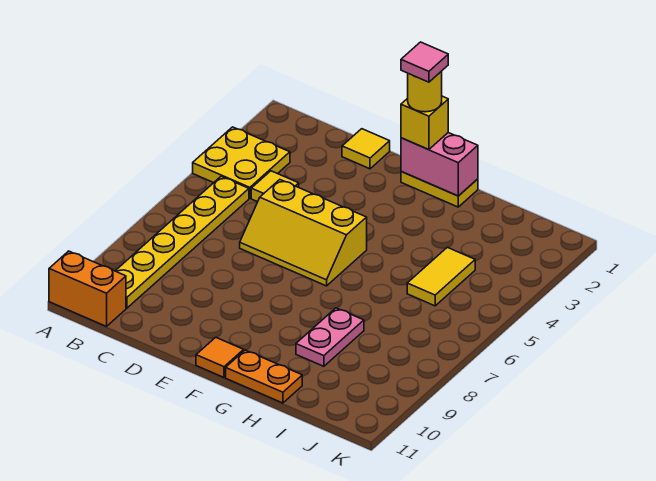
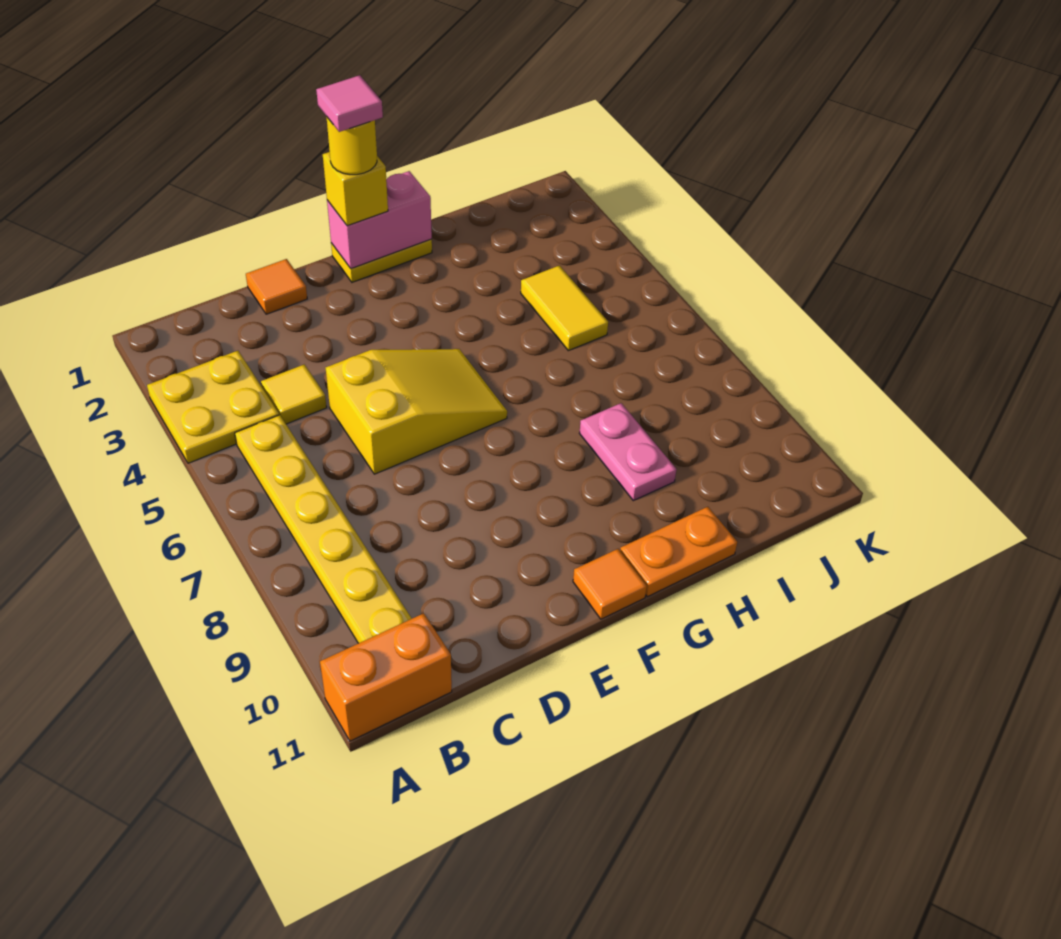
yellow 1x1 tile [342,129,390,169] -> orange 1x1 tile [246,259,307,314]
yellow 2x3 slope [240,180,367,286] -> yellow 2x3 slope turned to [326,349,507,474]

